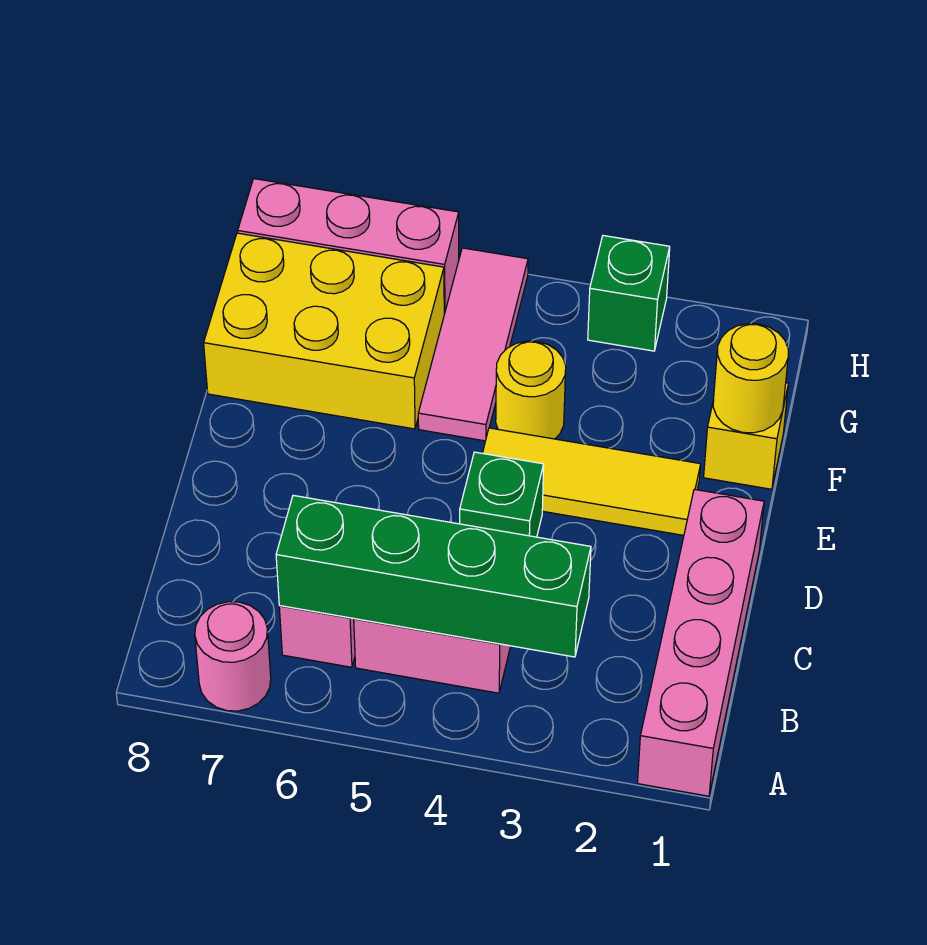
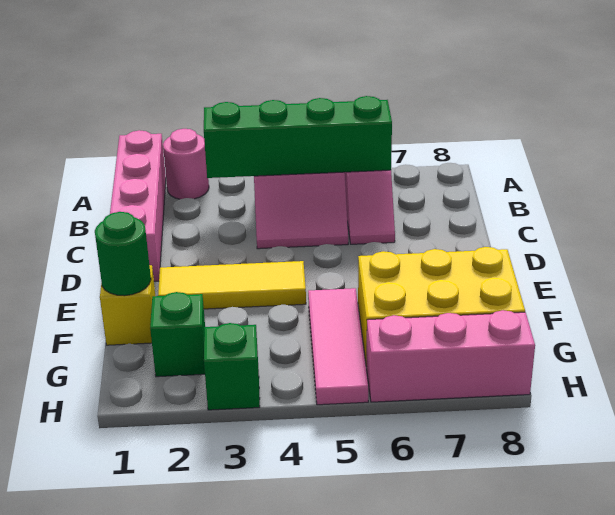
pink 1x1 round brick [195,602,271,711] -> pink 1x1 round brick moved to [163,129,209,199]
green 1x1 brick [460,452,544,537] -> green 1x1 brick moved to [150,292,205,377]
yellow 1x1 round brick [713,324,788,433] -> green 1x1 round brick [95,212,151,296]
yellow 1x1 round brick [496,341,566,439] -> none

